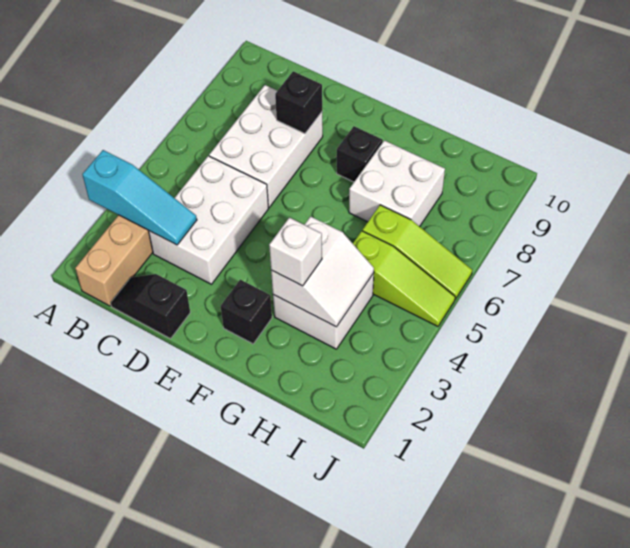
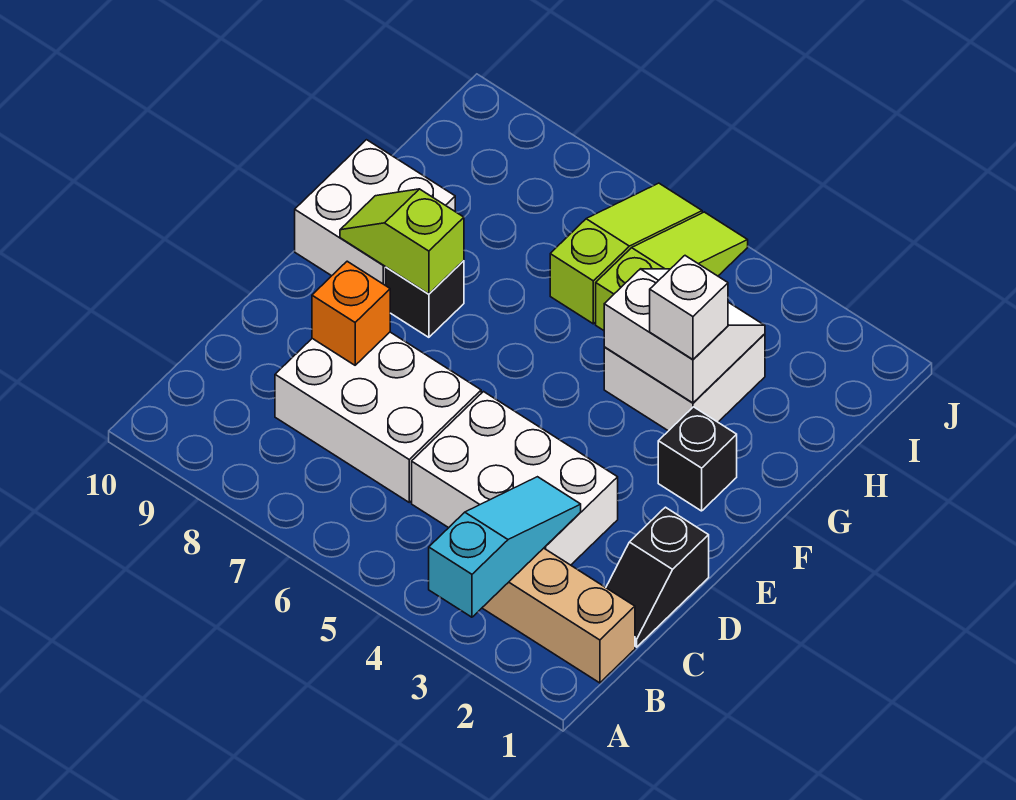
black 1x1 brick [275,71,322,134] -> orange 1x1 brick [312,261,390,365]
none -> lime 1x2 slope [340,189,464,294]
white 2x2 brick [349,140,445,227] -> white 2x2 brick moved to [295,140,455,286]

